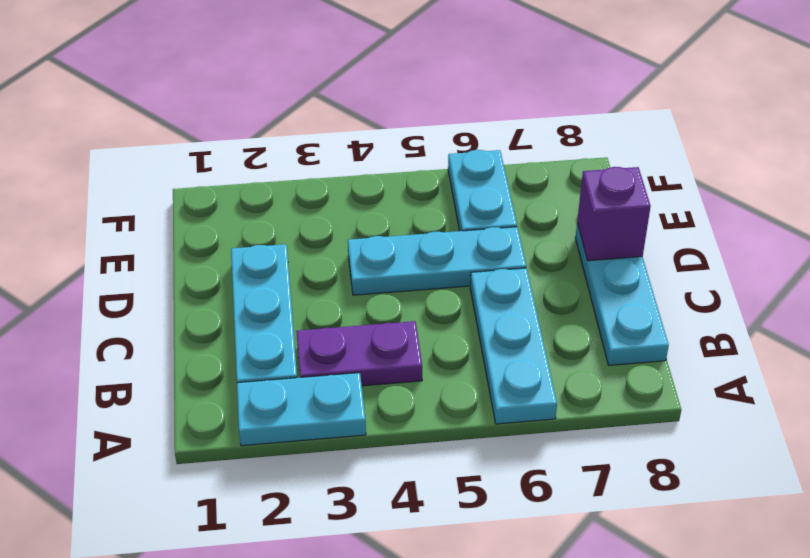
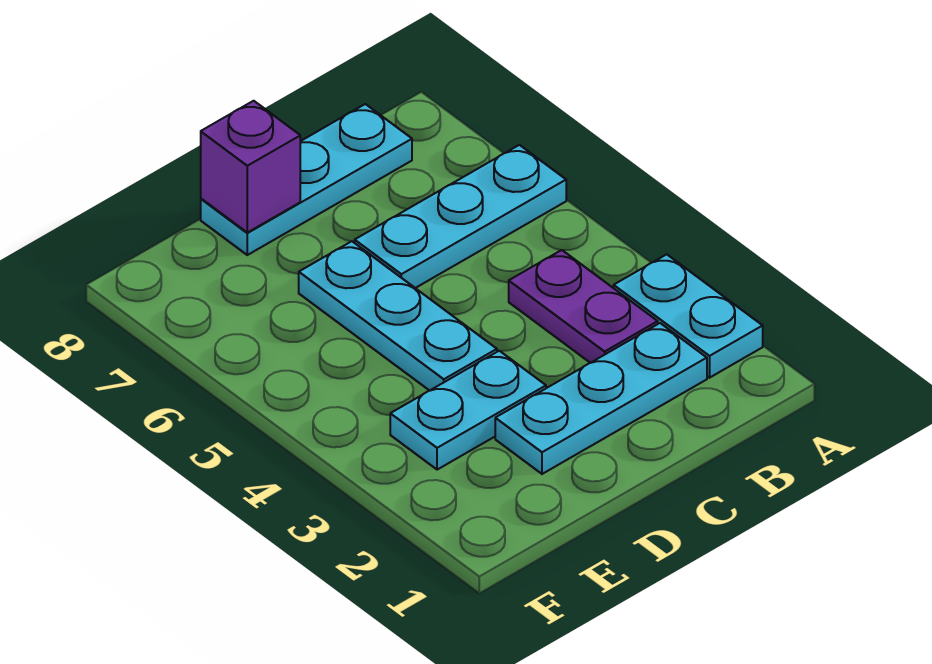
cyan 1x2 plate [448,150,517,231] -> cyan 1x2 plate moved to [390,351,546,470]

